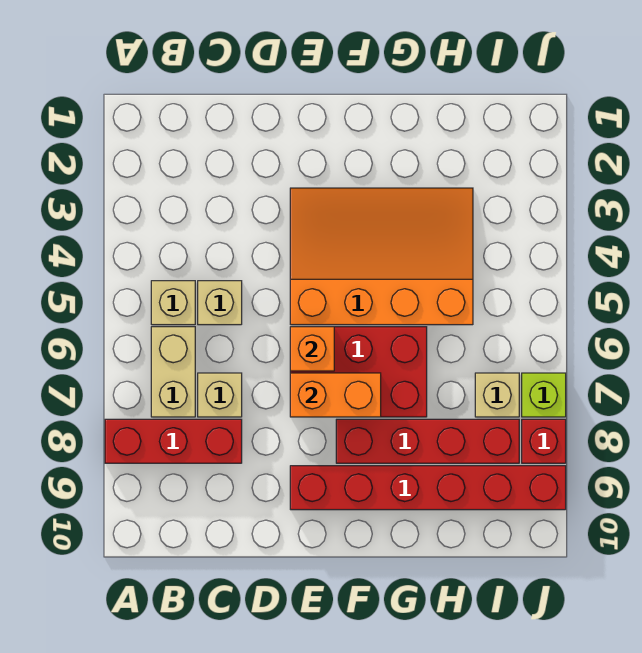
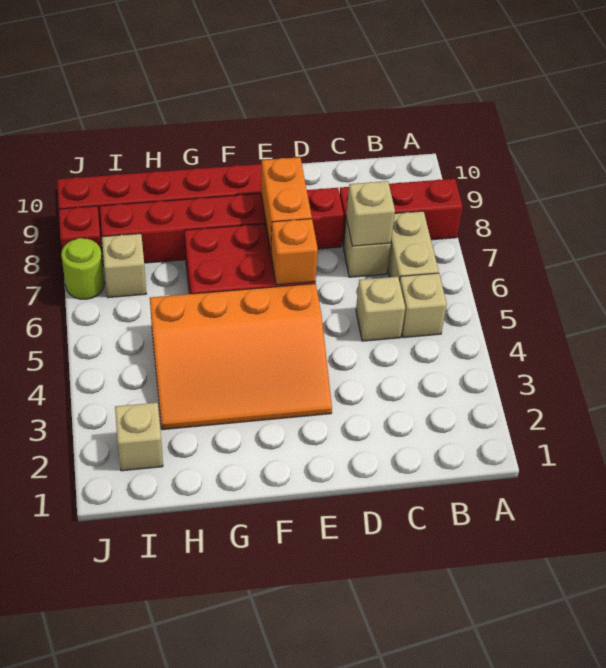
none -> tan 1x1 brick [346,181,395,246]
orange 1x2 brick [290,373,381,417] -> orange 1x2 brick turned to [261,157,312,251]
red 1x4 brick [336,419,519,463] -> red 1x6 brick [100,188,344,263]
none -> tan 1x1 brick [115,403,163,471]
lime 1x1 brick [522,373,566,417] -> lime 1x1 round brick [61,238,105,299]

